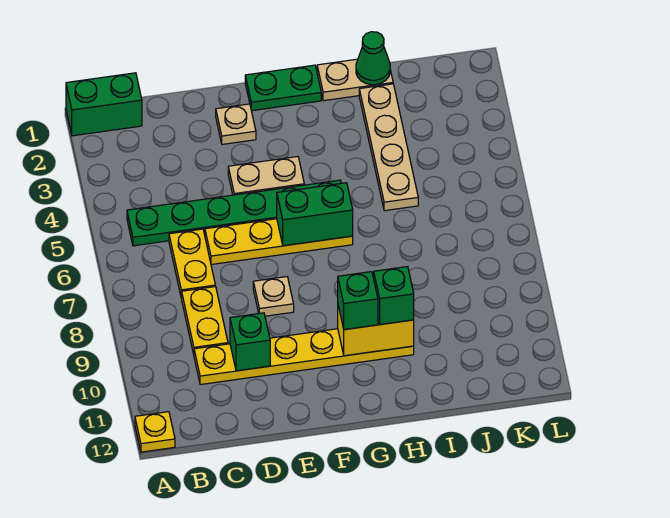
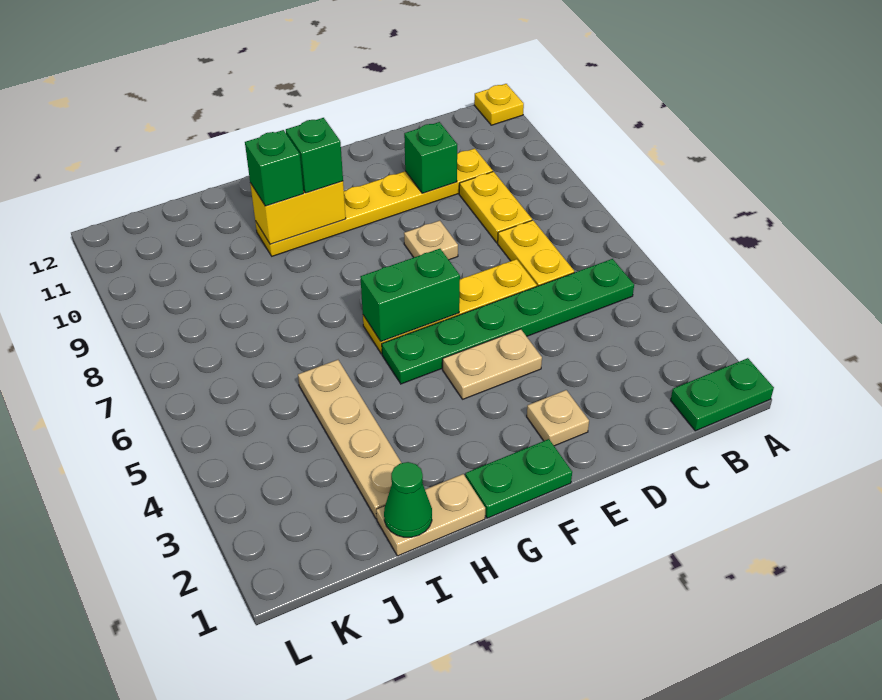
green 1x2 brick [66,73,142,136] -> green 1x2 plate [671,358,774,431]

